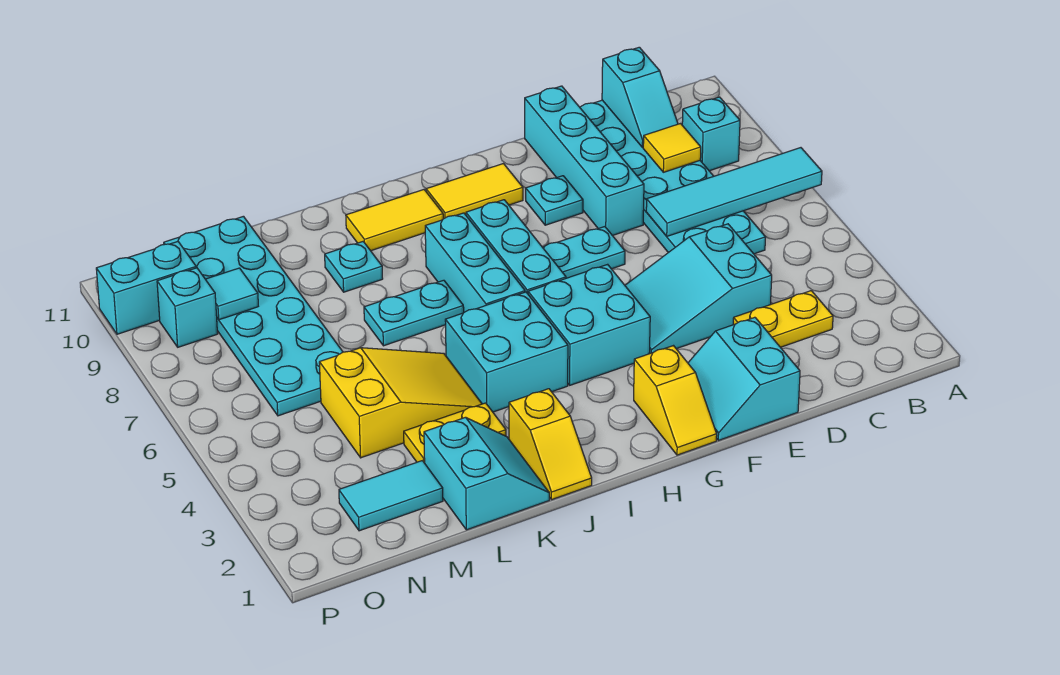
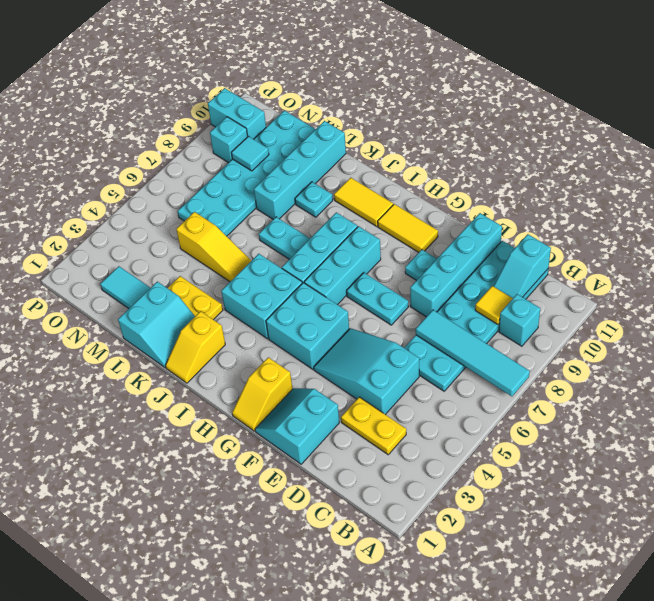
yellow 2x3 slope [319,348,482,458] -> yellow 1x3 slope [176,212,251,282]
none -> cyan 1x4 brick [254,121,346,219]

